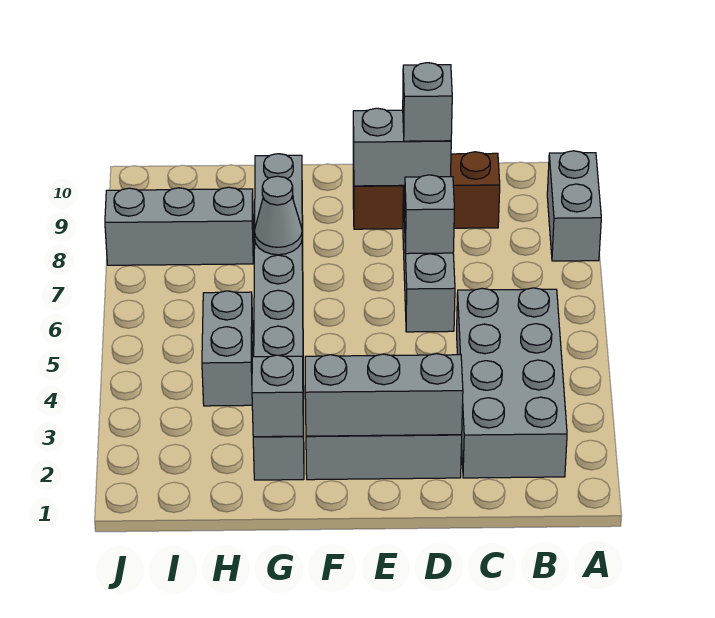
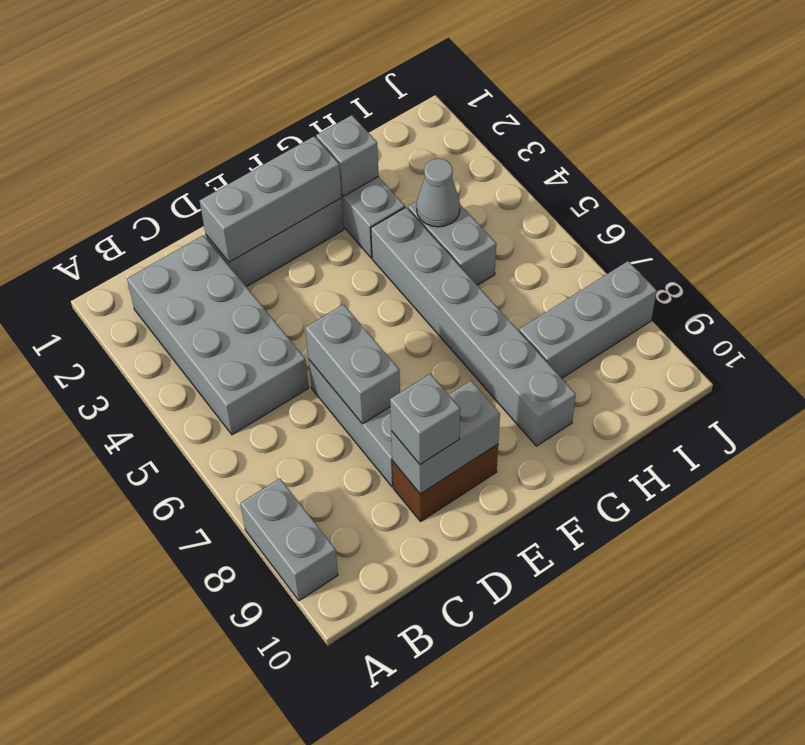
brown 1x3 brick [353,152,500,229] -> brown 1x2 brick [392,444,498,522]
grey 1x1 brick [404,175,454,254] -> grey 1x2 brick [305,304,400,424]
grey 1x1 cone [254,176,302,255] -> grey 1x1 cone moved to [416,159,460,227]

